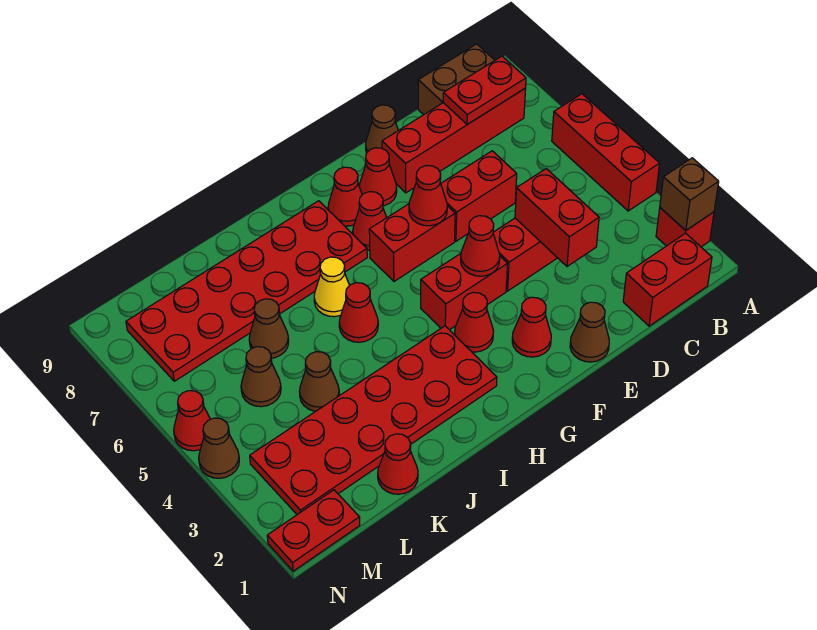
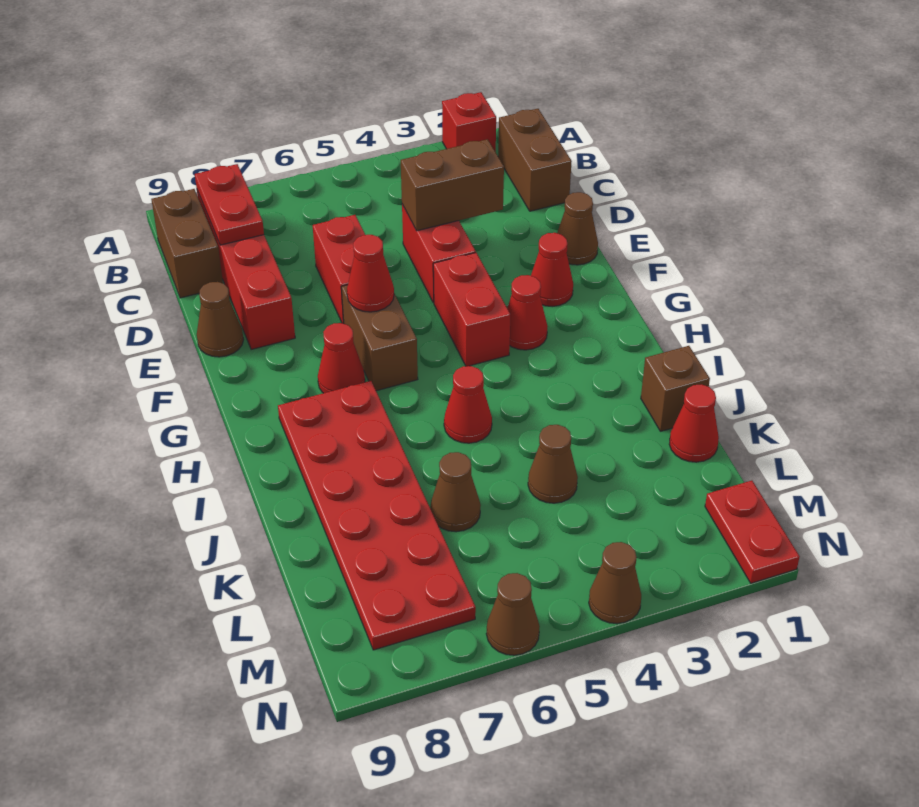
brown 1x1 brick [660,158,719,230] -> brown 1x1 brick moved to [641,346,710,431]
red 1x3 brick [552,94,660,211] -> none
red 1x2 brick [623,233,712,326] -> brown 1x2 brick [498,109,572,211]
red 1x2 brick [515,169,599,266] -> brown 1x2 brick [401,139,504,231]
red 1x1 cone [461,216,500,276] -> none
red 1x2 brick [369,204,455,281] -> brown 1x2 brick [341,285,418,391]
red 1x1 cone [359,148,397,206] -> none
red 1x1 cone [328,167,362,226] -> none
red 2x6 plate [250,326,497,515] -> none
yellow 1x1 cone [314,257,350,317] -> none
brown 1x1 cone [241,347,281,407] -> brown 1x1 cone moved to [486,573,540,655]
red 1x1 cone [174,391,210,451] -> none

